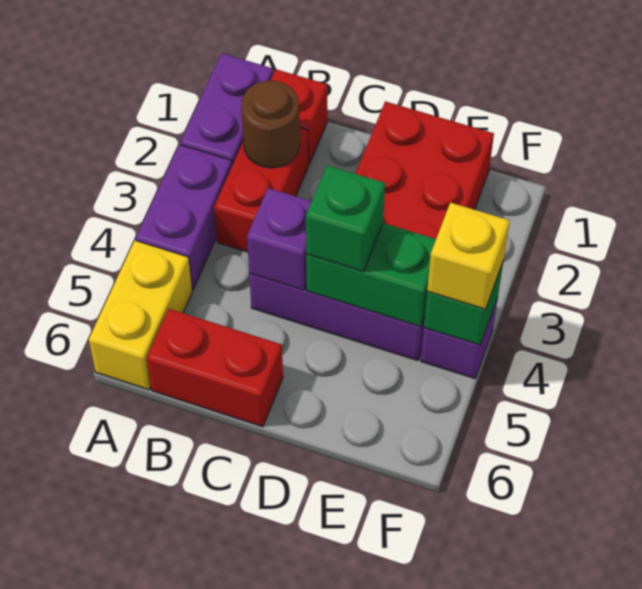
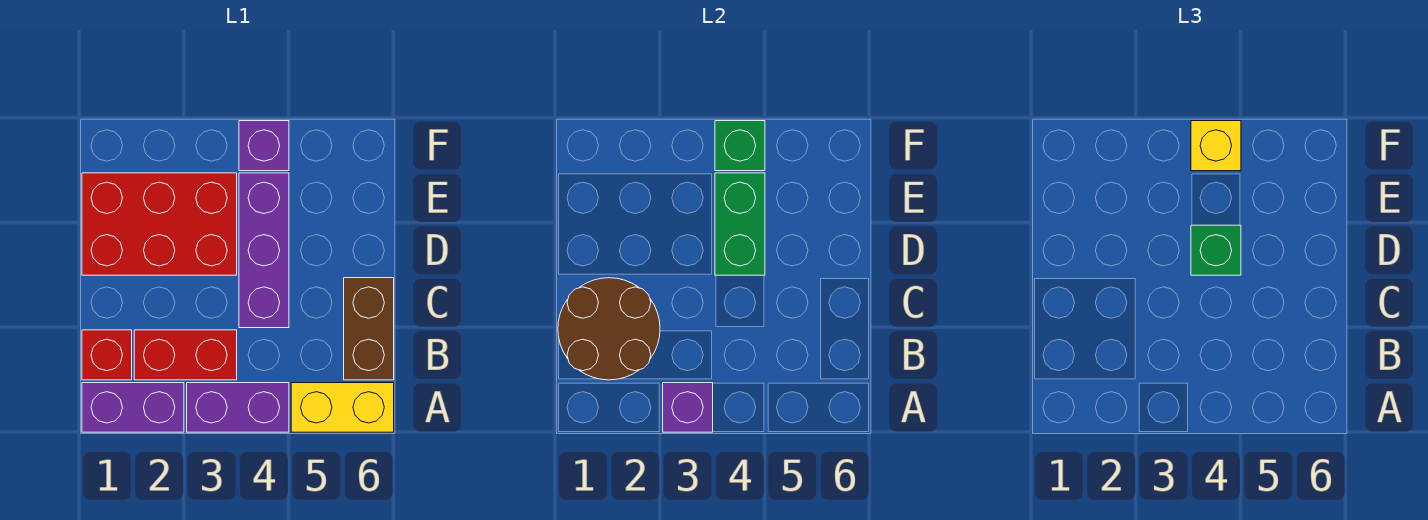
brown 1x1 round brick [241,80,300,168] -> brown 2x2 round brick [558,278,660,380]
red 1x2 brick [147,309,283,427] -> brown 1x2 brick [344,278,394,380]
purple 1x1 brick [247,188,312,290] -> purple 1x1 brick moved to [663,383,713,432]

